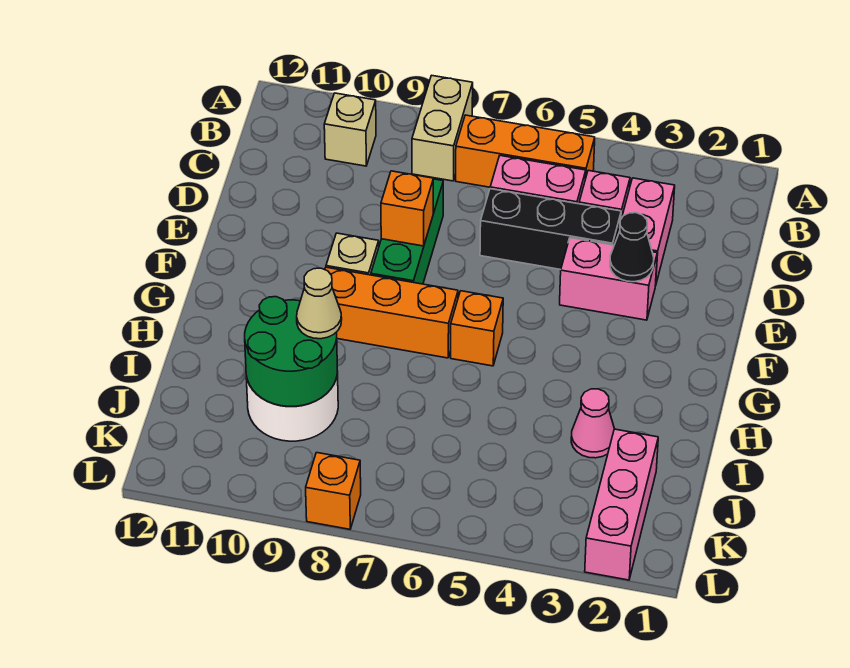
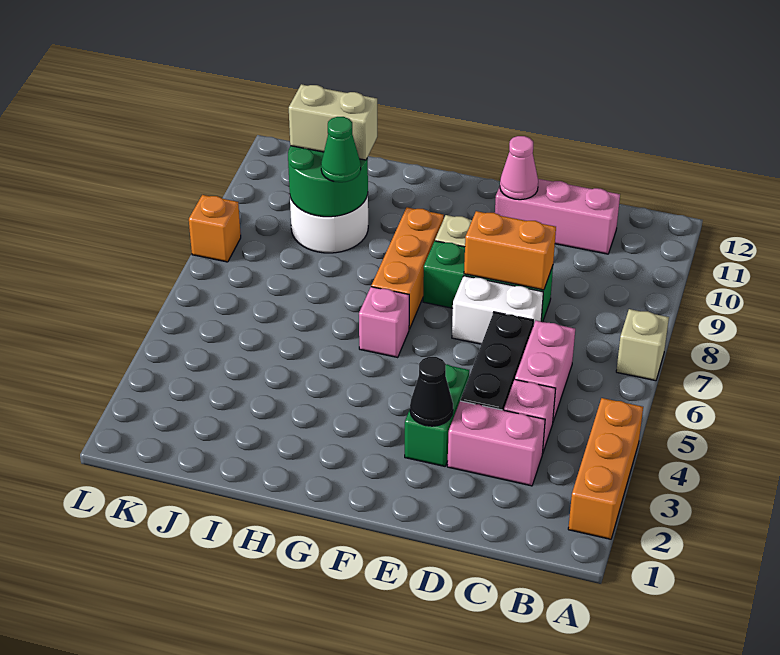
tan 1x2 brick [412,75,473,181] -> tan 1x2 brick moved to [289,84,377,160]
orange 1x3 brick [456,115,595,187] -> orange 1x3 brick moved to [568,398,643,539]
tan 1x1 brick [324,93,376,166] -> tan 1x1 brick moved to [616,309,669,381]
none -> white 1x2 brick [452,276,543,344]
pink 1x2 brick [560,238,657,320] -> green 1x2 brick [405,364,469,466]
orange 1x1 brick [381,171,433,246] -> orange 1x2 brick [464,211,556,290]
orange 1x1 brick [451,291,503,366] -> pink 1x1 brick [359,287,409,357]
pink 1x1 cone [571,389,614,458] -> pink 1x1 cone moved to [500,136,538,200]
tan 1x1 cone [297,268,342,339] -> green 1x1 cone [321,117,361,182]
pink 1x3 brick [585,429,658,580] -> pink 1x3 brick moved to [495,179,620,254]

